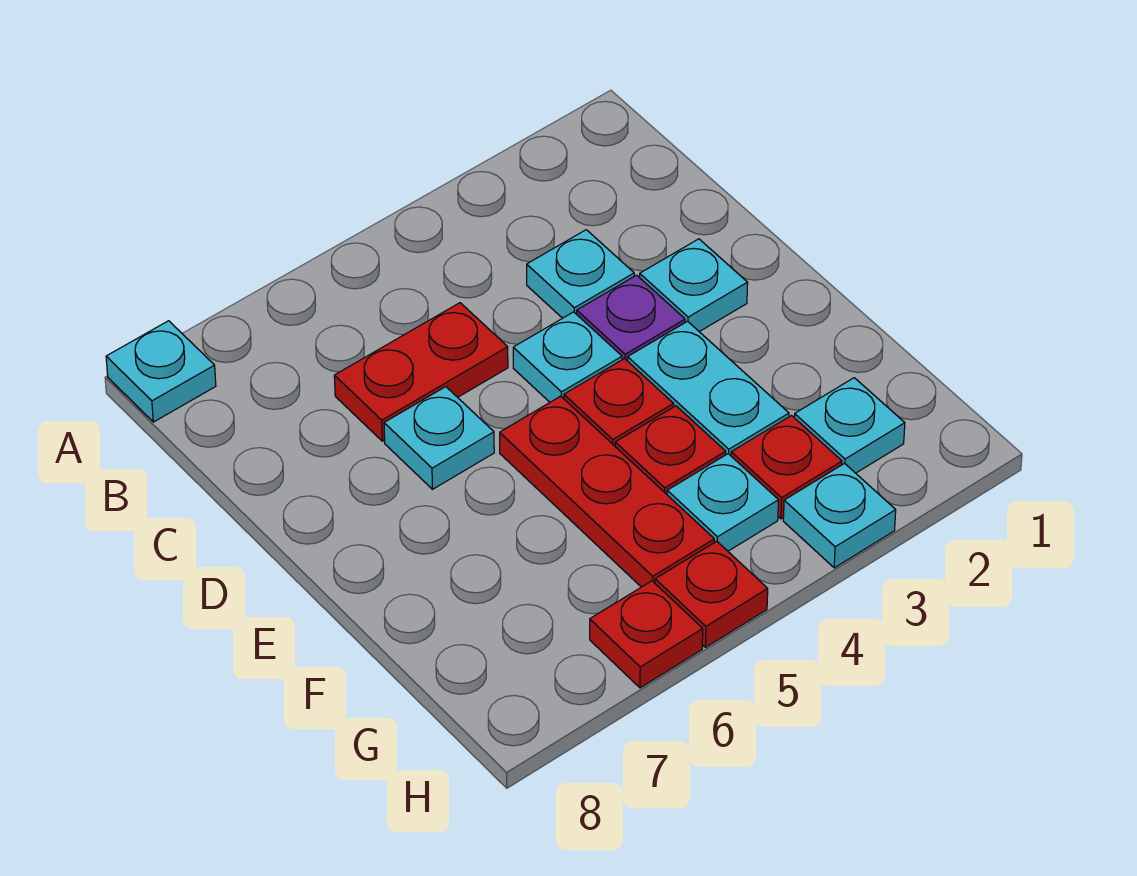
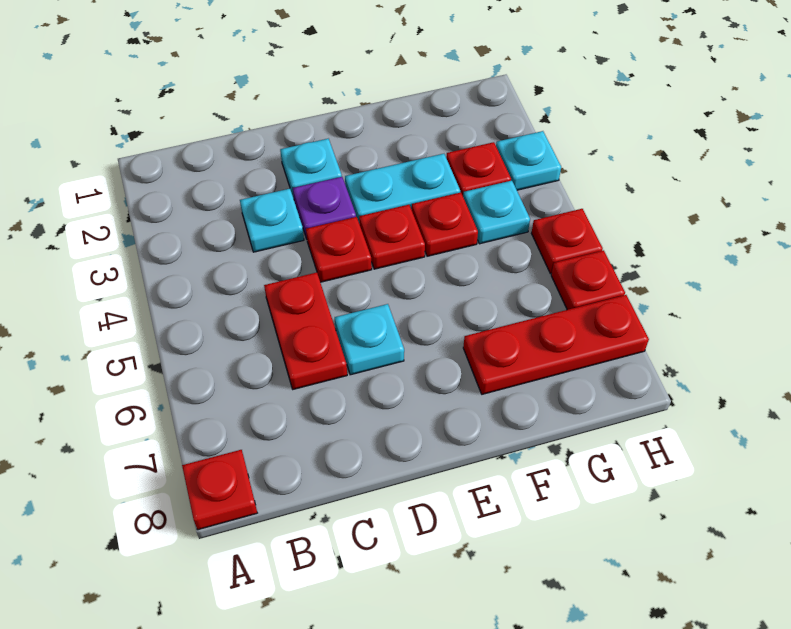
cyan 1x1 plate [106,321,216,422] -> red 1x1 plate [182,450,257,530]
cyan 1x1 plate [513,312,622,402] -> red 1x1 plate [306,217,372,282]
red 1x3 plate [500,396,714,587] -> red 1x3 plate moved to [463,295,649,394]
cyan 1x1 plate [794,378,905,473] -> none

